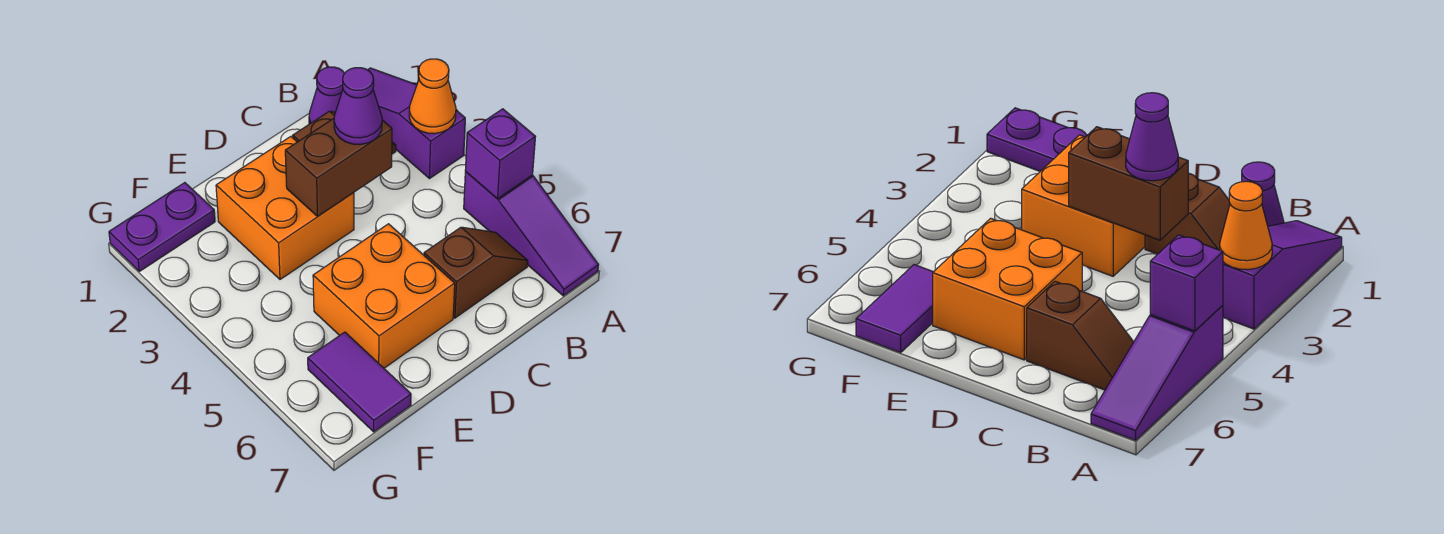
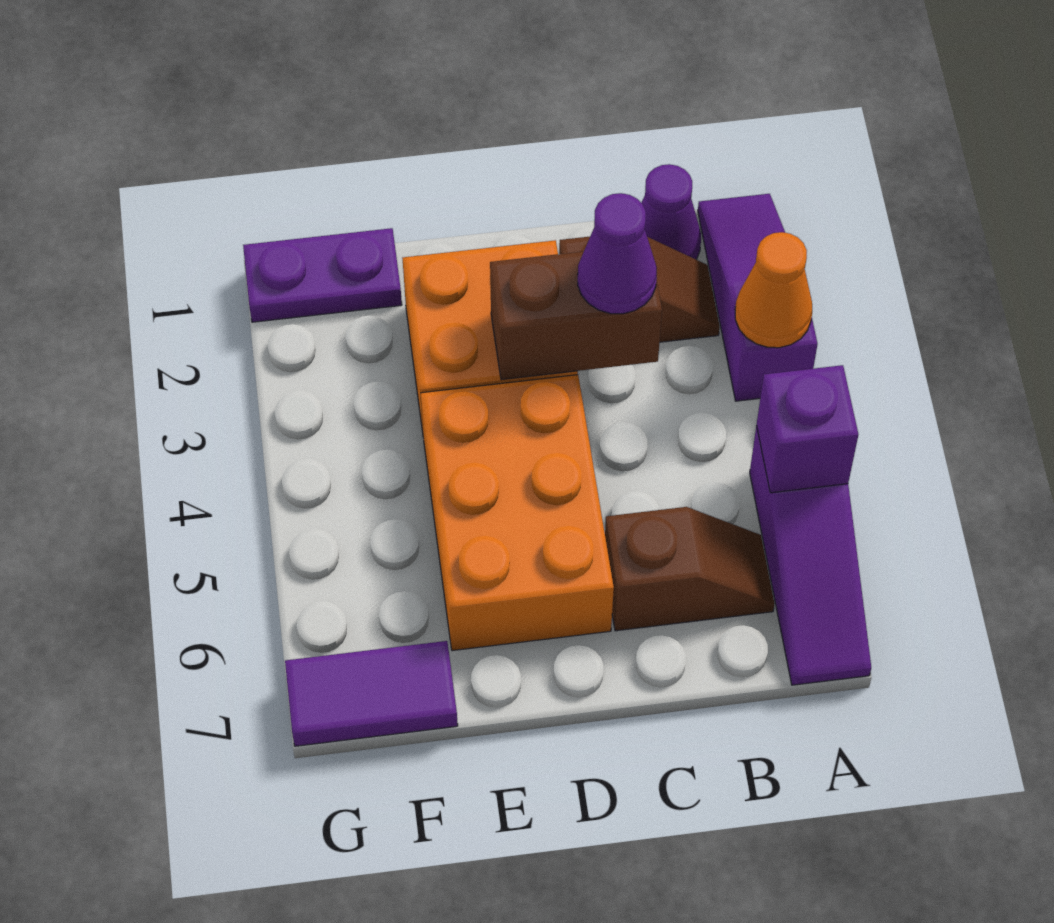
orange 2x2 brick [313,224,455,368] -> orange 2x3 brick [421,375,614,651]
purple 1x2 tile [308,332,411,432] -> purple 1x2 tile turned to [285,641,458,746]

